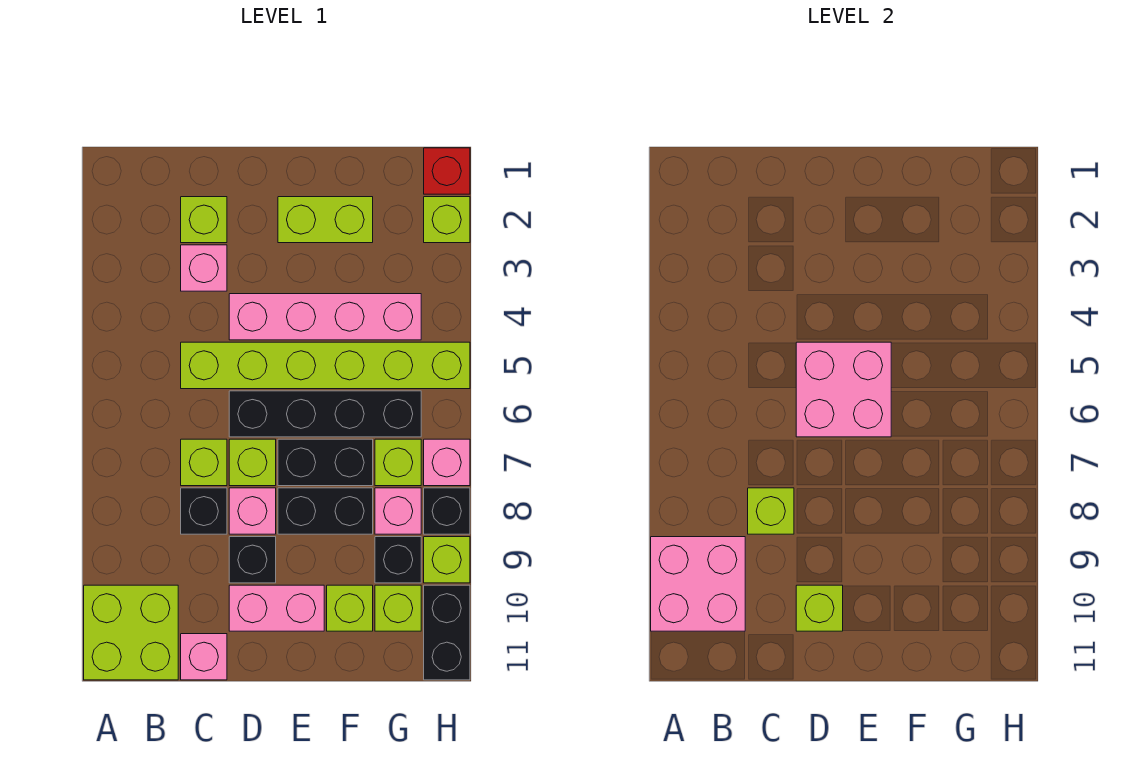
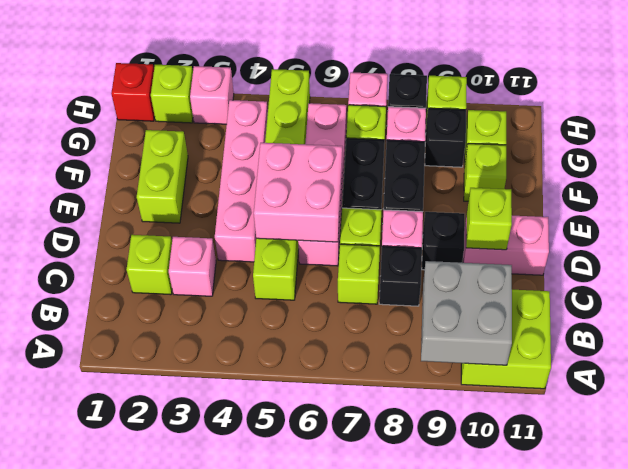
pink 2x2 brick [651,537,745,631] -> grey 2x2 brick [421,261,512,365]
lime 1x1 brick [748,488,794,534] -> none
pink 1x1 brick [181,634,227,680] -> pink 1x1 brick moved to [190,66,234,124]
black 1x4 brick [229,391,421,437] -> pink 1x4 brick [298,103,346,266]
pink 1x2 brick [229,585,324,631] -> pink 1x2 brick turned to [463,216,549,275]
black 1x2 brick [424,585,470,680] -> none

